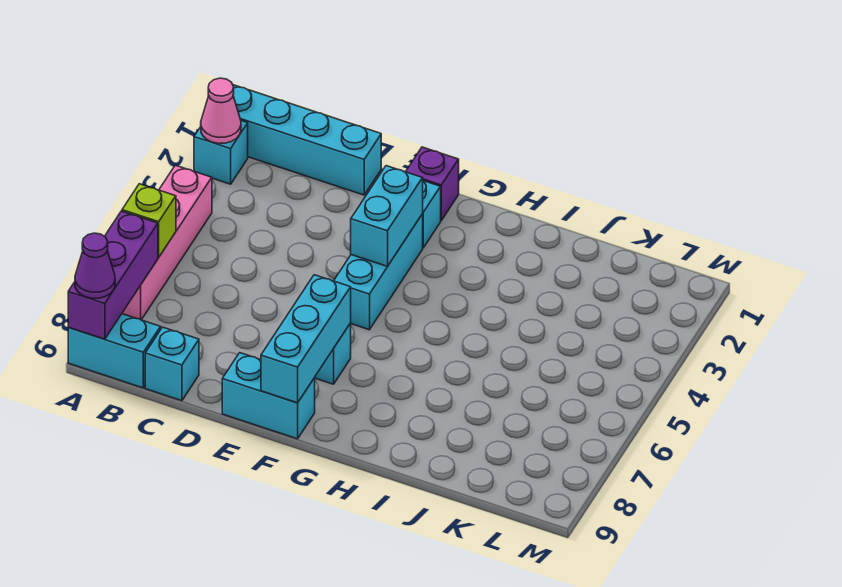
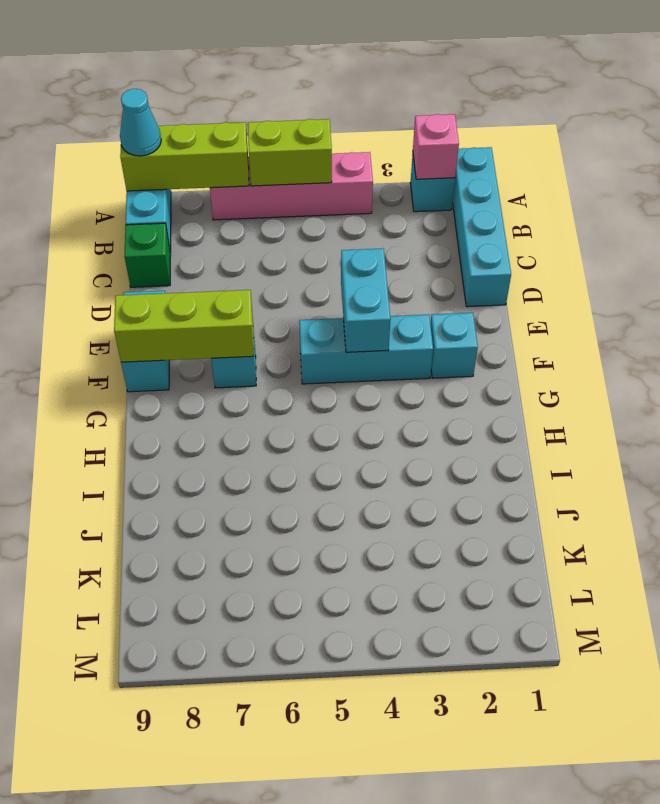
pink 1x1 cone [201,78,241,144] -> pink 1x1 brick [413,114,459,179]
lime 1x1 brick [122,184,176,257] -> lime 1x2 brick [248,119,332,186]
purple 1x3 brick [68,211,158,339] -> lime 1x3 brick [120,122,249,191]
purple 1x1 cone [75,233,115,298] -> cyan 1x1 cone [120,89,161,156]
cyan 1x1 brick [145,327,199,401] -> green 1x1 brick [125,223,171,287]
purple 1x1 brick [406,147,459,220] -> none
cyan 1x2 brick [351,166,423,266] -> cyan 1x2 brick turned to [341,248,390,352]
cyan 1x3 brick [261,275,351,403] -> lime 1x3 brick [114,290,254,362]

